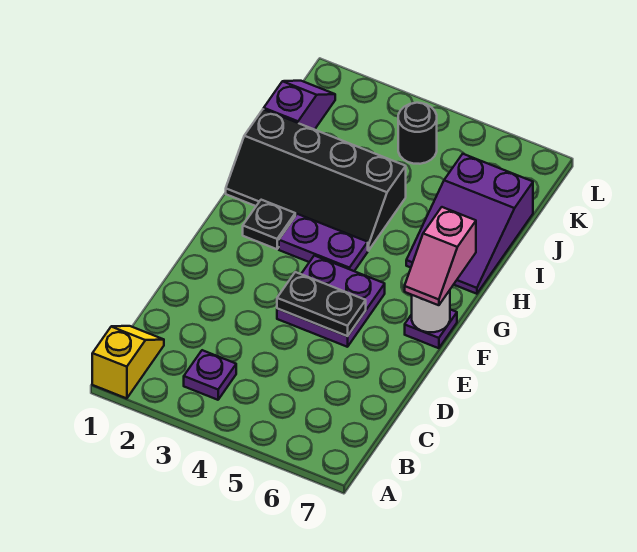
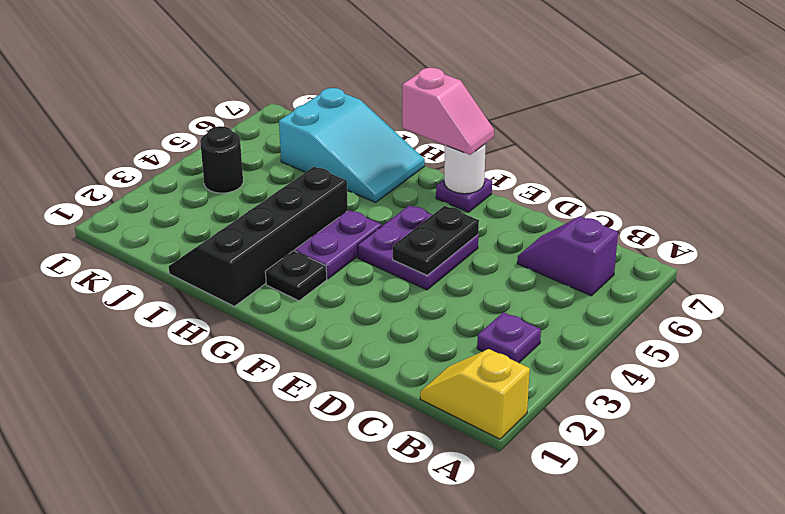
black 2x4 slope [226,109,406,251] -> black 2x4 slope turned to [169,167,348,306]
purple 2x3 slope [406,154,533,294] -> cyan 2x3 slope [279,88,425,202]
purple 1x2 slope [264,81,335,130] -> purple 1x2 slope moved to [517,216,618,296]

